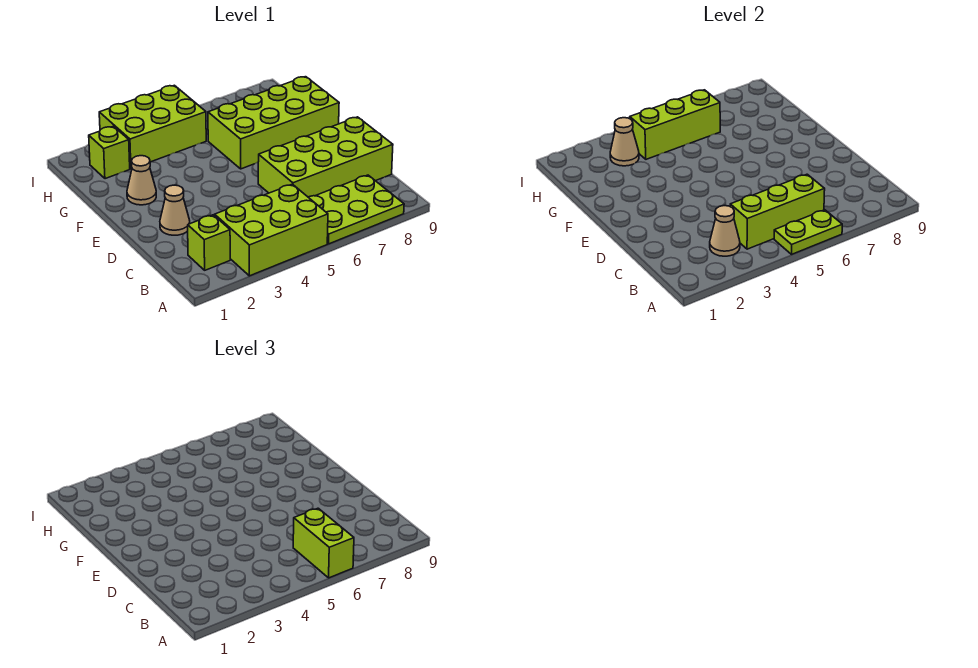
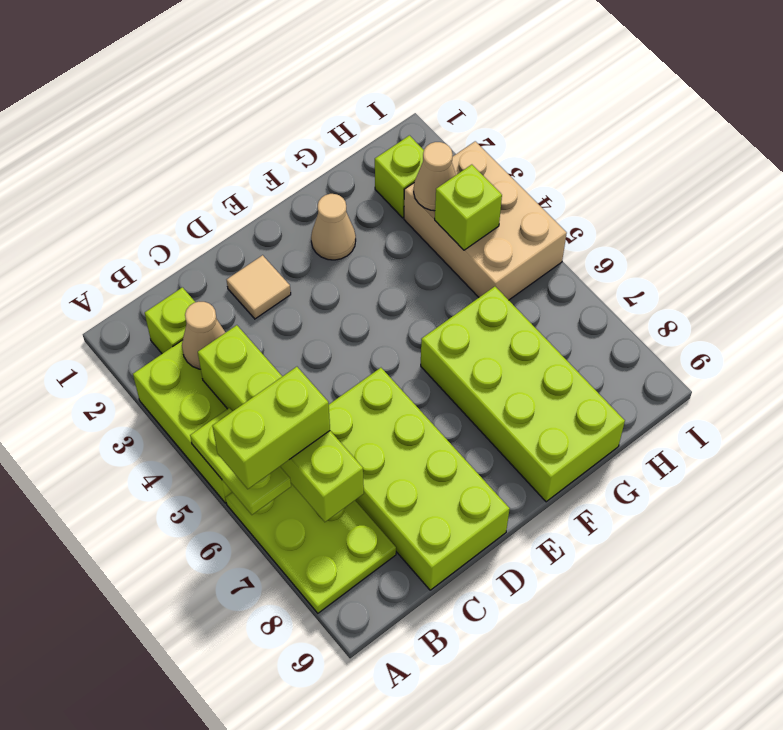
lime 1x3 brick [730,174,825,249] -> lime 1x4 brick [198,325,364,522]
tan 1x1 cone [160,185,190,235] -> tan 1x1 tile [227,255,291,319]
lime 2x3 brick [99,85,206,169] -> tan 2x3 brick [404,141,567,300]
lime 1x3 brick [630,90,720,159] -> lime 1x1 brick [435,165,502,250]

